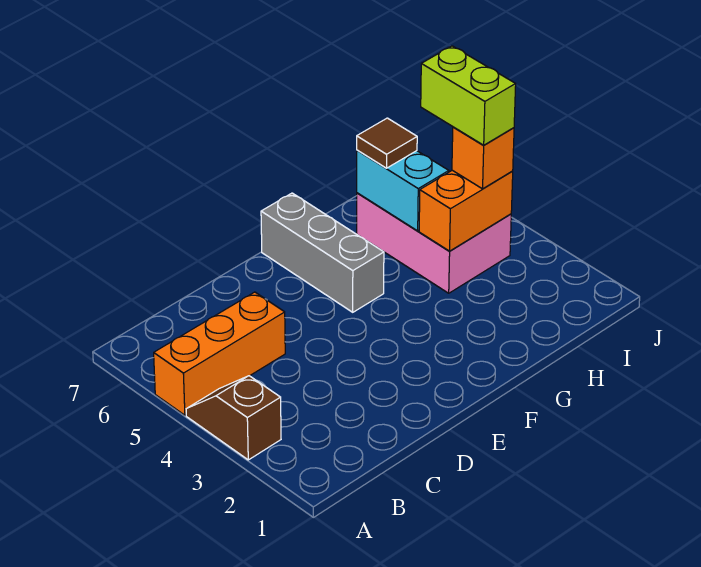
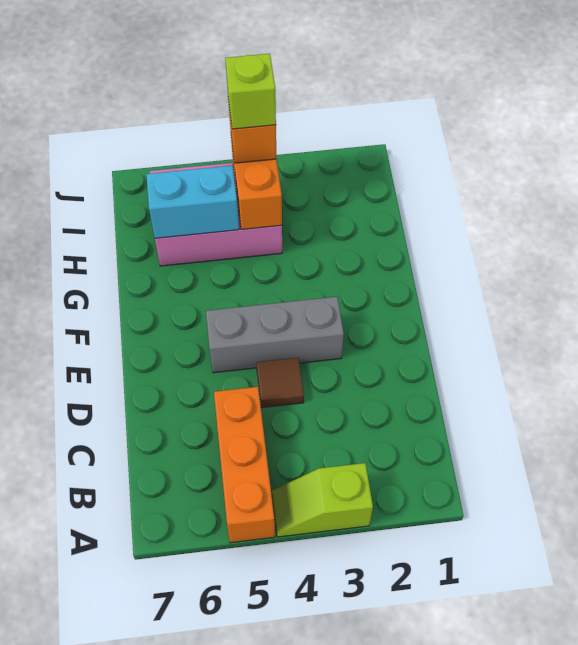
brown 1x2 slope [186,376,281,460] -> lime 1x2 slope [272,463,373,537]
grey 1x3 brick [261,193,384,312] -> grey 1x3 brick moved to [206,297,344,373]
brown 1x1 tile [357,118,417,168] -> brown 1x1 tile moved to [256,357,304,408]
lime 1x2 brick [421,46,516,145] -> lime 1x1 brick [225,54,276,129]

